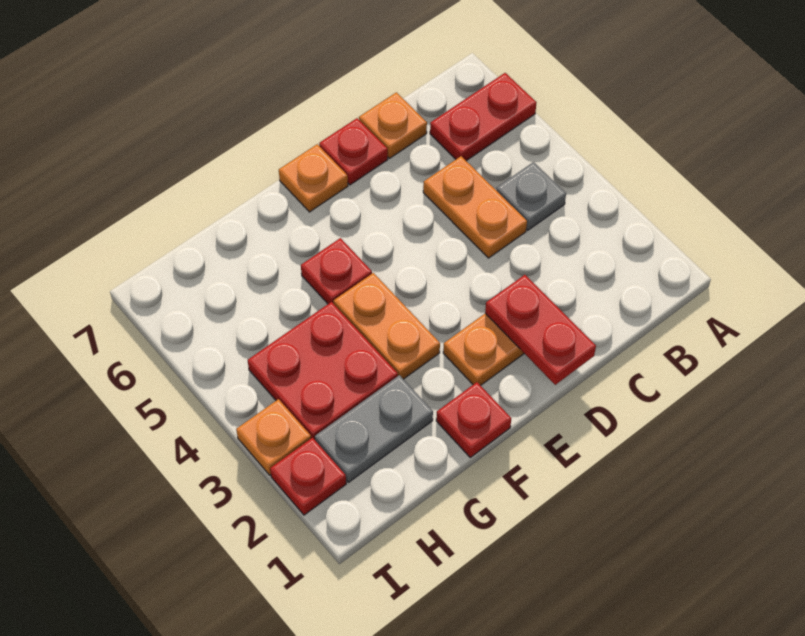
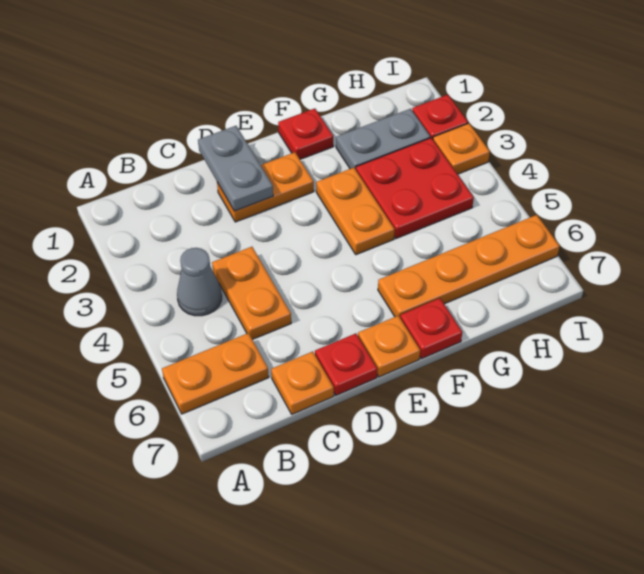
red 1x2 plate [430,73,536,161] -> orange 1x2 plate [162,333,269,414]
grey 1x1 plate [496,162,566,230] -> grey 1x1 cone [177,248,222,316]
red 1x2 plate [485,275,596,385] -> grey 1x2 plate [198,126,273,211]
red 1x1 plate [301,238,372,304] -> red 1x1 plate moved to [400,298,462,359]
none -> orange 1x4 plate [378,215,560,317]

